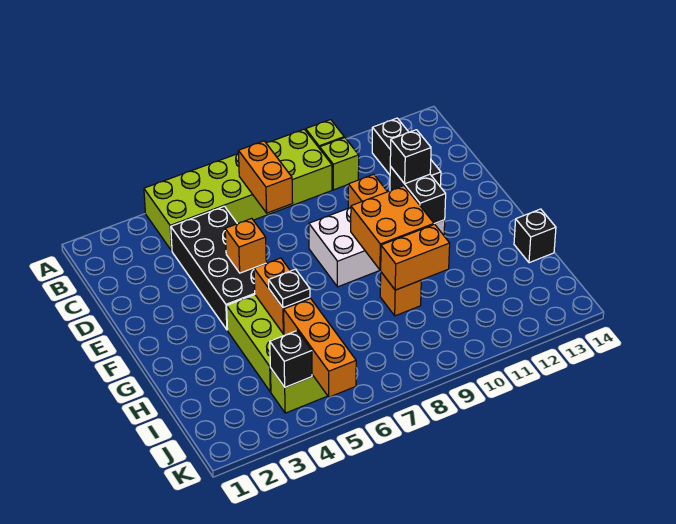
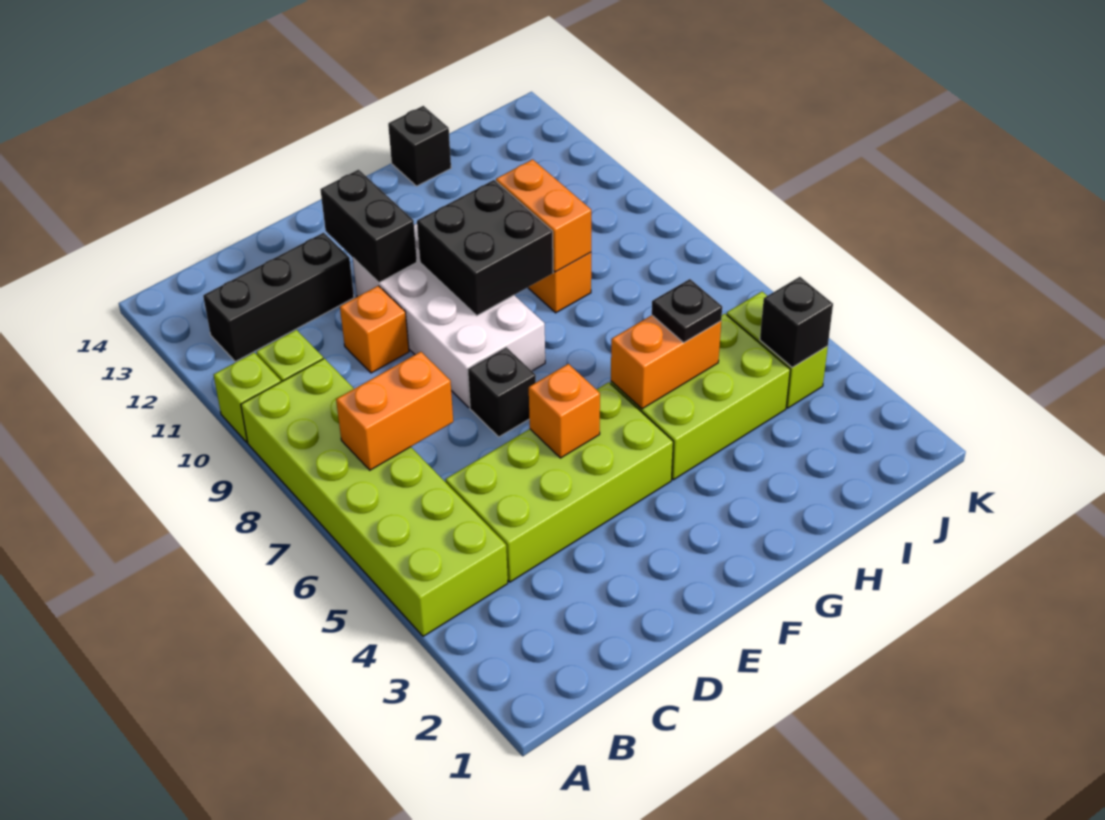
black 2x4 brick [171,206,261,330] -> lime 2x4 brick [445,382,673,582]
black 1x2 brick [390,166,446,224] -> black 1x2 brick turned to [320,170,417,283]
black 1x1 brick [390,130,431,184] -> black 1x1 brick moved to [468,347,536,437]
orange 2x2 brick [351,186,434,270] -> black 2x2 brick [417,180,553,316]
orange 1x3 brick [284,299,356,397] -> none

